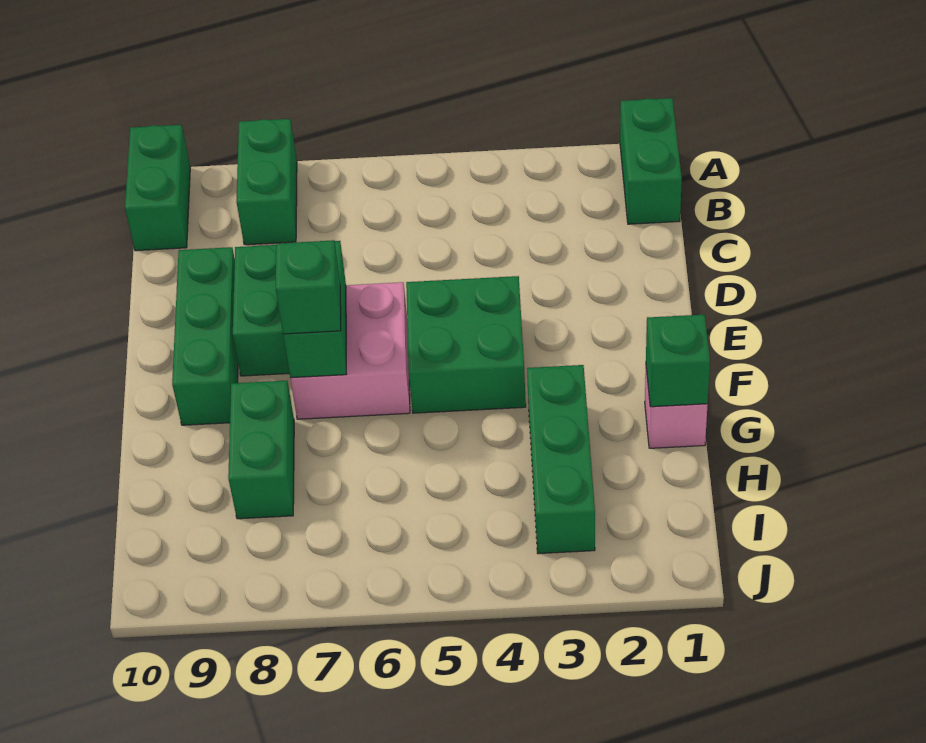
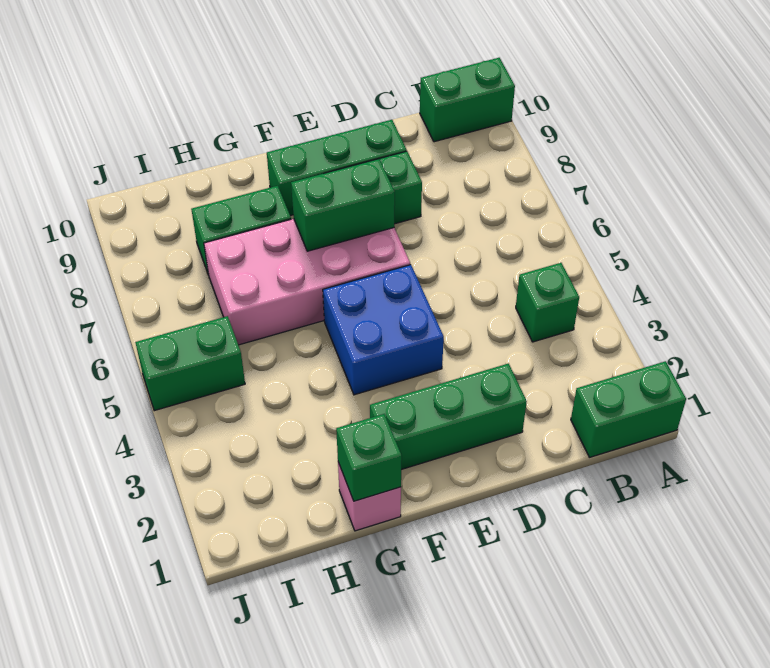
green 1x2 brick [236,119,297,245] -> green 1x2 brick moved to [135,316,245,411]
green 2x2 brick [406,276,526,413] -> blue 2x2 brick [323,265,444,395]
pink 2x2 brick [290,282,410,419] -> pink 2x4 brick [204,219,410,345]
green 1x1 brick [276,240,341,334] -> green 1x1 brick moved to [516,263,579,342]
green 1x3 brick [527,365,595,554] -> green 1x3 brick moved to [370,364,527,470]

